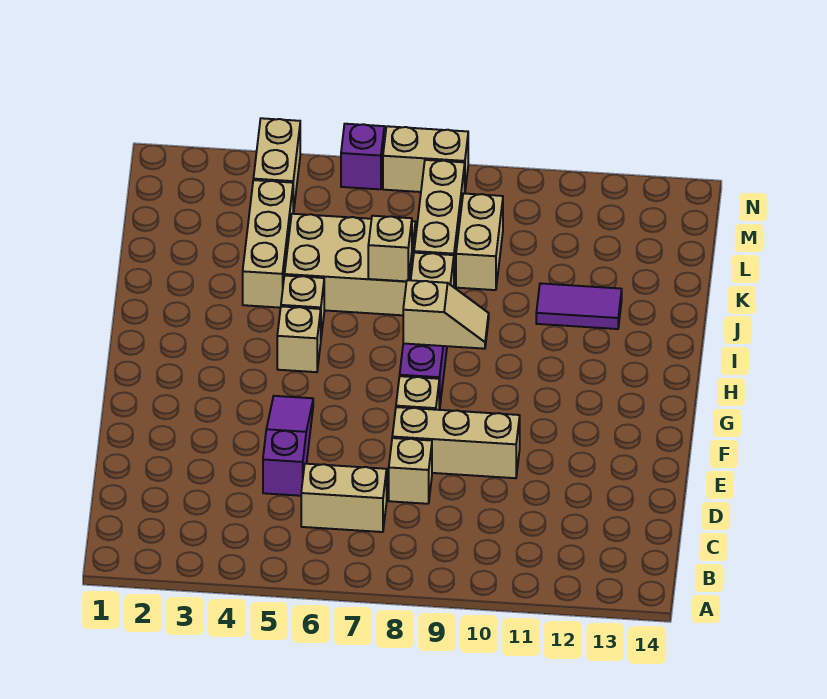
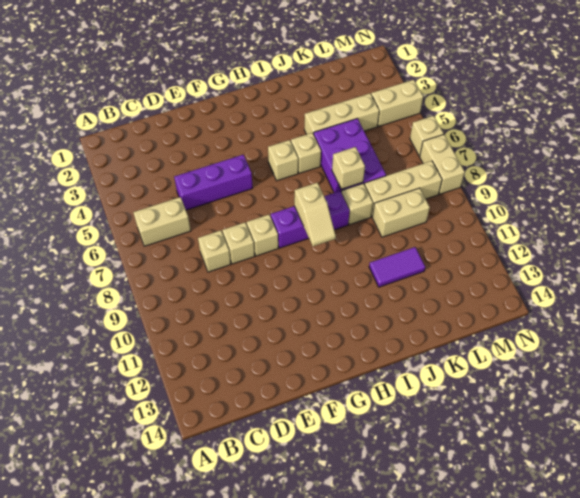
tan 1x2 brick [301,464,387,532] -> tan 1x2 brick turned to [133,197,191,246]
purple 1x3 slope [263,396,313,496] -> purple 1x3 brick [174,155,253,210]
tan 1x3 brick [392,407,520,478] -> tan 1x1 brick [222,222,255,264]
tan 2x3 brick [285,213,416,315] -> purple 2x3 brick [314,118,386,193]
purple 1x2 tile [536,283,622,329] -> purple 1x2 tile turned to [369,247,425,287]
purple 1x1 brick [341,124,384,189] -> tan 1x1 brick [410,116,444,156]

